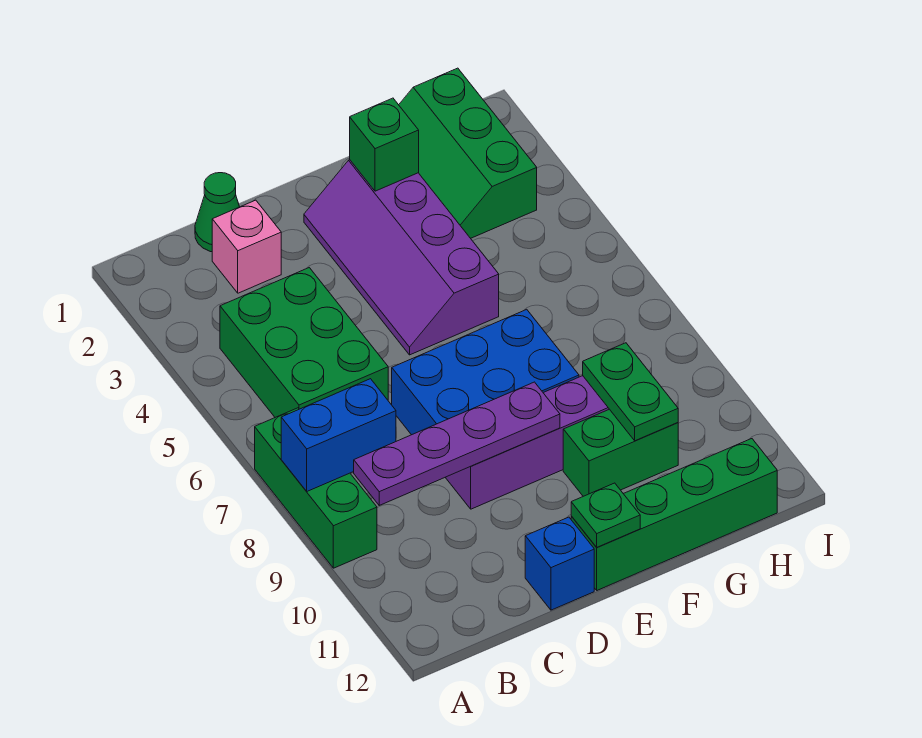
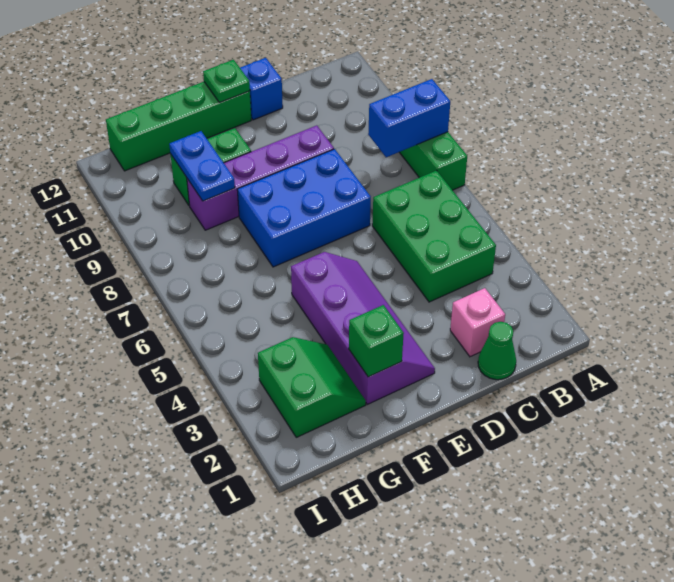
purple 1x4 plate [354,382,560,505] -> none
green 2x3 slope [399,68,537,238] -> green 2x2 slope [258,337,366,437]
green 1x2 plate [583,343,678,441] -> blue 1x2 plate [169,131,235,201]

